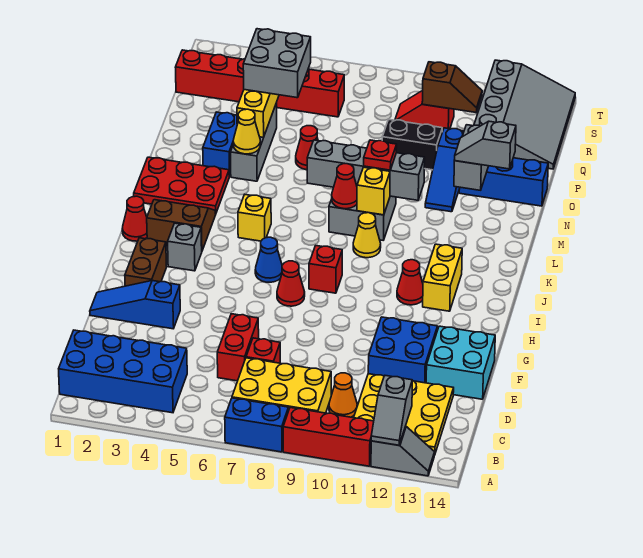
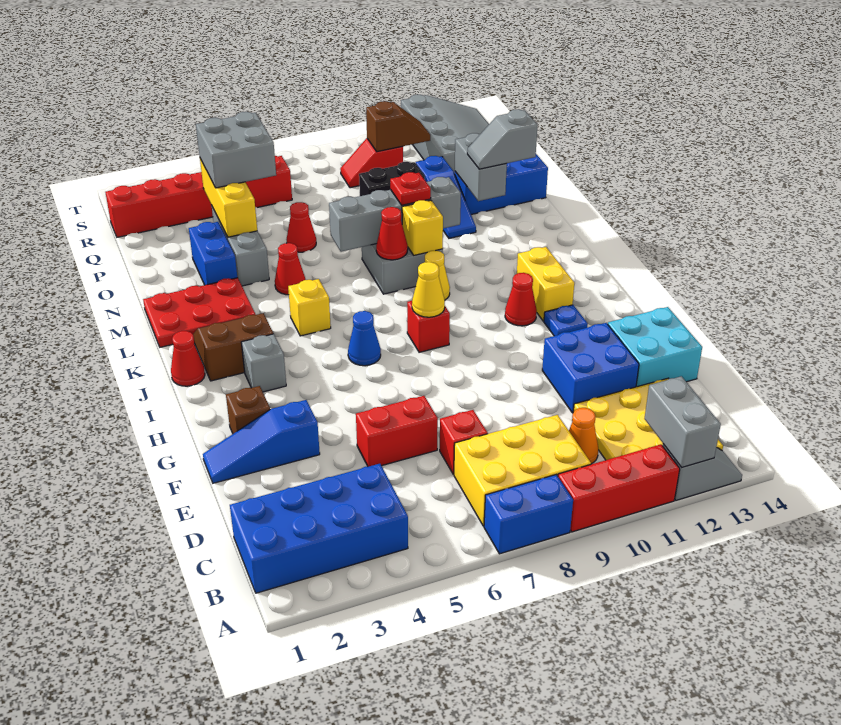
grey 1x2 slope [371,376,412,445] -> grey 1x2 brick [644,376,721,467]
red 1x2 brick [217,314,259,381] -> red 1x2 brick turned to [356,396,438,467]
brown 1x2 brick [125,238,167,286] -> brown 1x1 brick [226,386,270,434]
red 1x1 cone [277,261,305,306] -> red 1x1 cone moved to [275,243,306,295]
none -> blue 1x1 plate [544,305,588,336]
yellow 1x1 cone [233,109,260,154] -> yellow 1x1 cone moved to [412,262,445,317]

